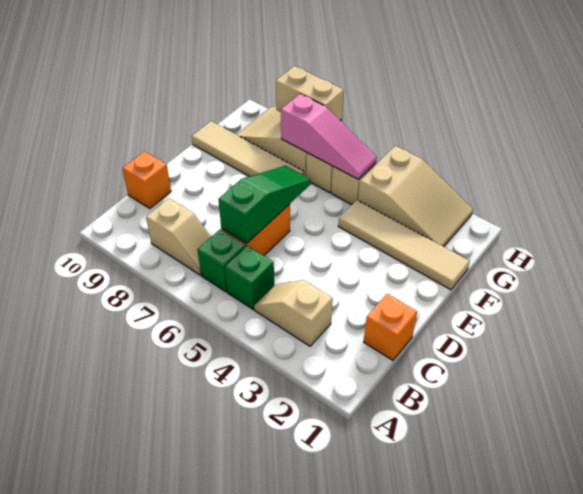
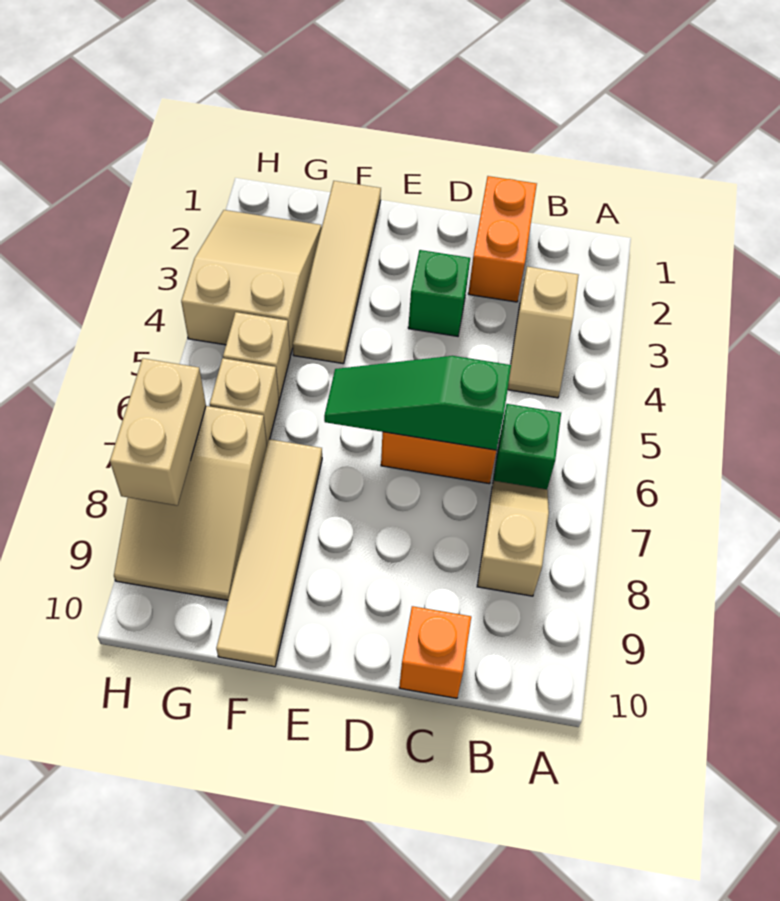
green 1x1 brick [225,246,274,309] -> green 1x1 brick moved to [408,250,470,336]
orange 1x1 brick [364,294,417,360] -> orange 1x2 brick [468,176,537,302]
pink 1x3 slope [281,94,377,179] -> none

